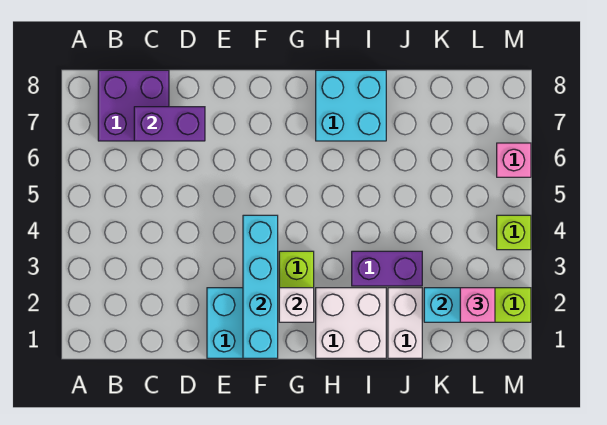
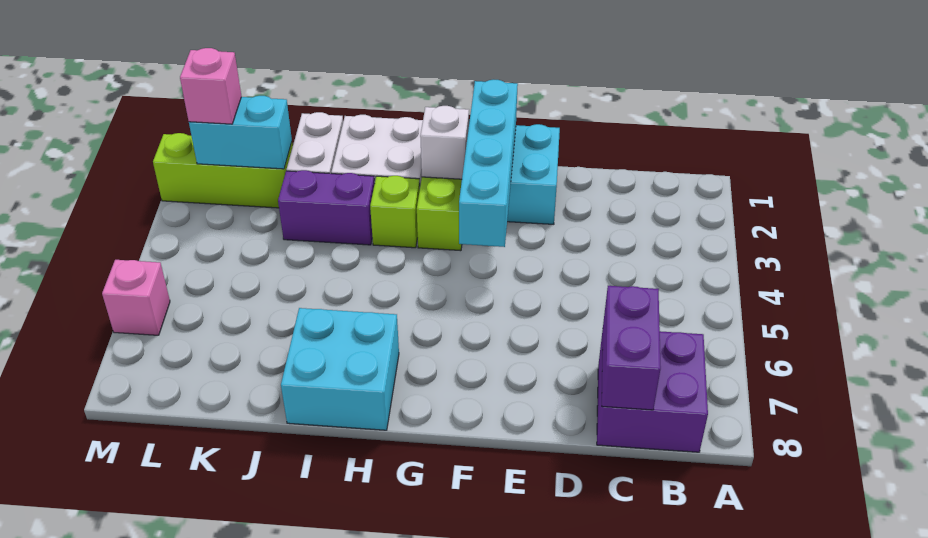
purple 1x2 brick [134,107,205,141] -> purple 1x2 brick turned to [602,286,661,410]
lime 1x1 brick [497,215,531,250] -> lime 1x1 brick moved to [370,176,420,248]

